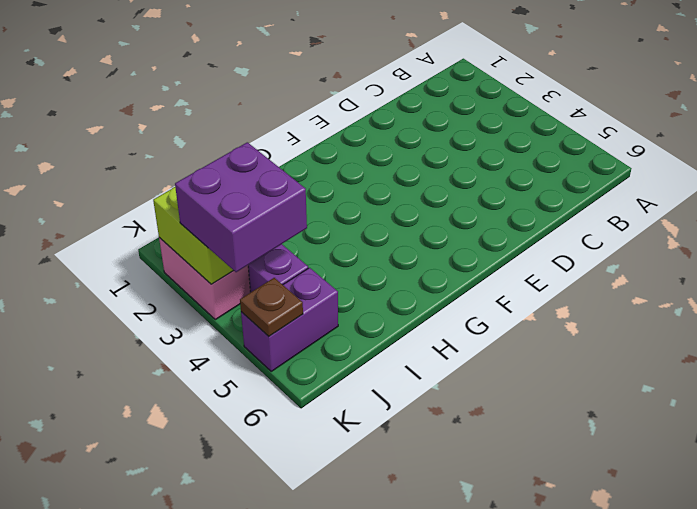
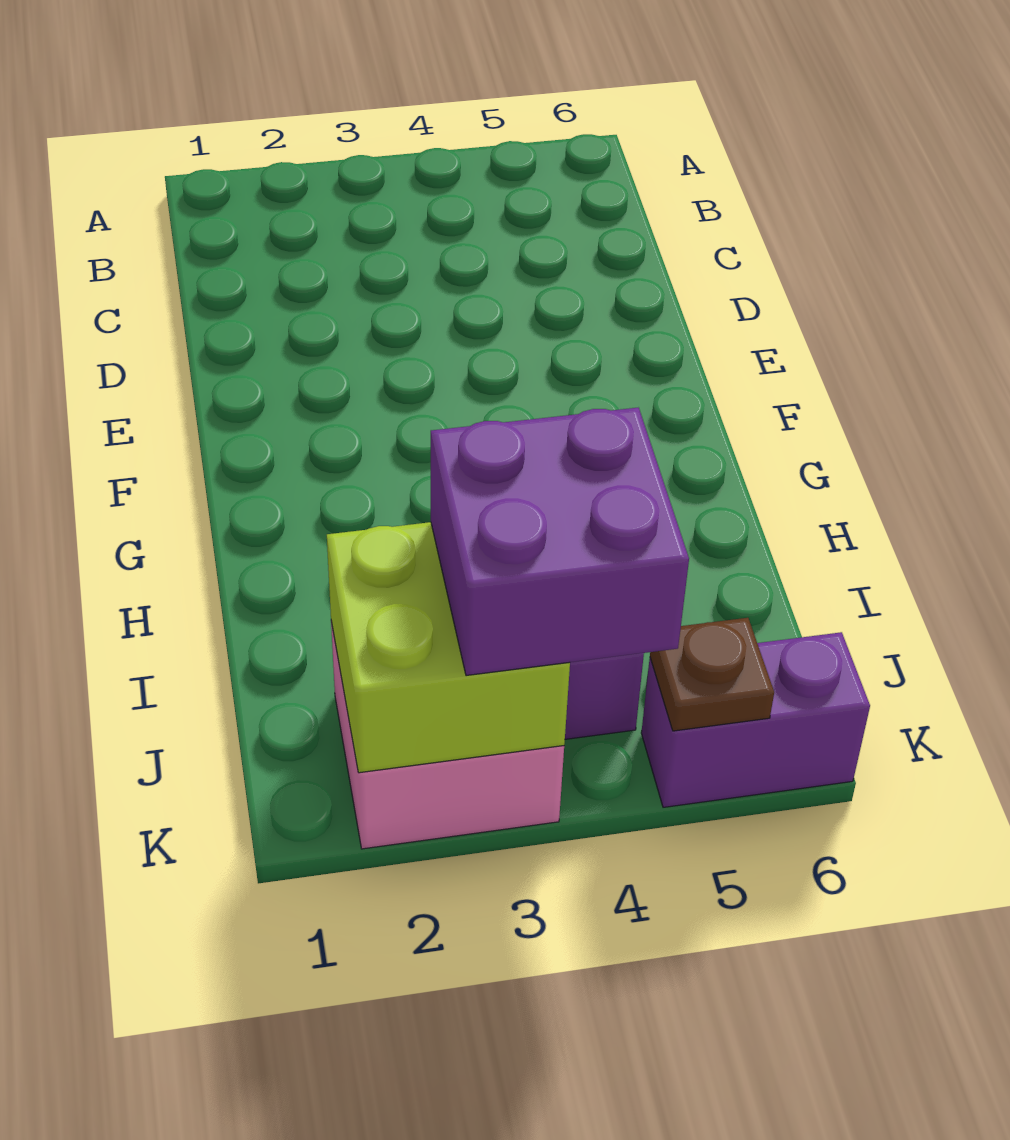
purple 1x2 brick [241,268,338,371] -> purple 1x2 brick turned to [641,632,870,807]

